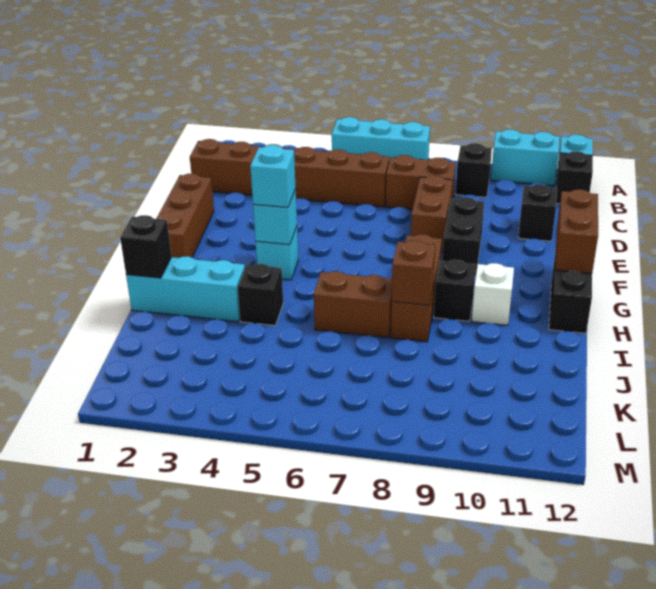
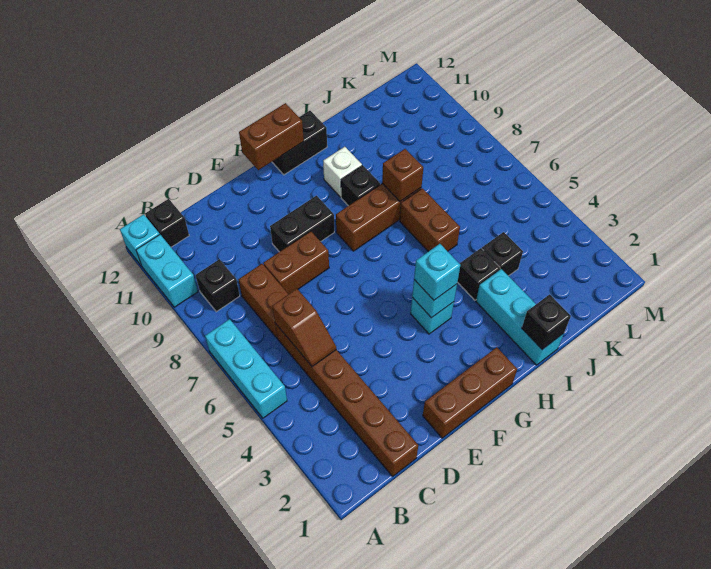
none -> brown 1x2 slope [272,289,336,367]
black 1x1 brick [518,184,557,241] -> black 1x1 brick moved to [482,232,523,276]

